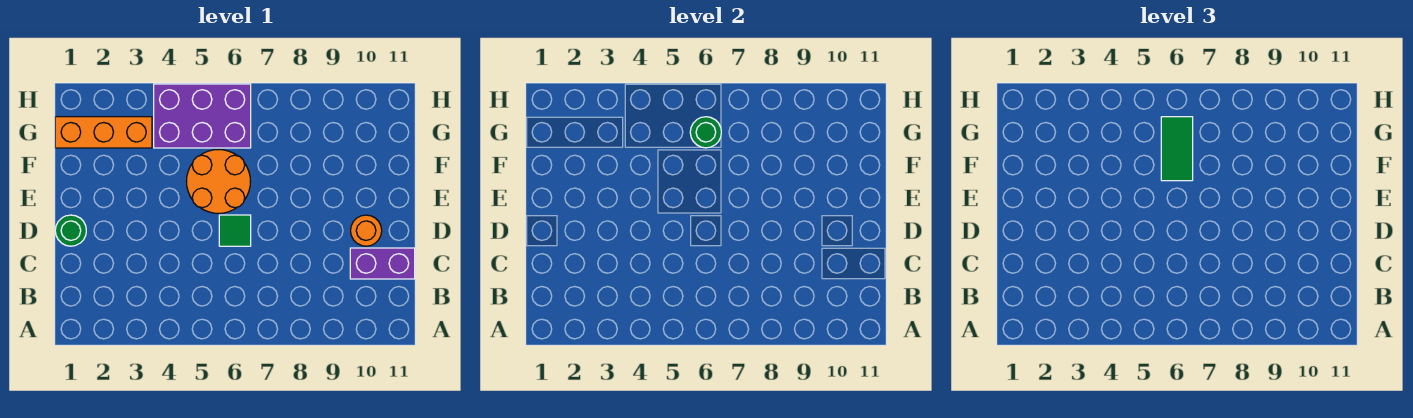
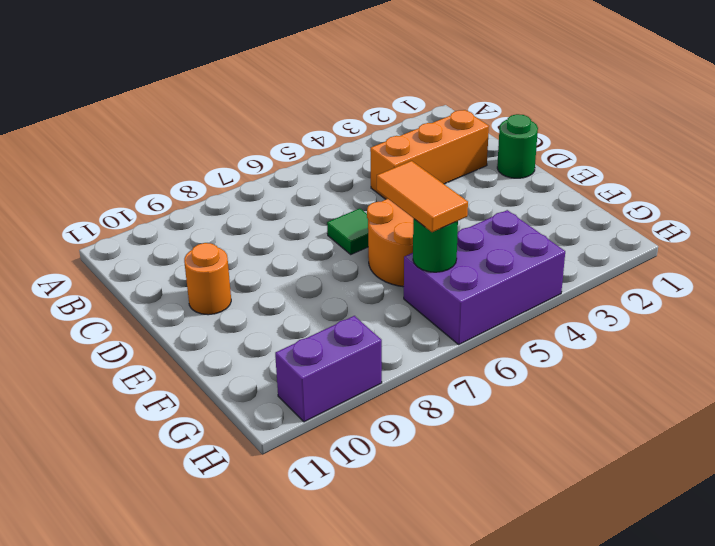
purple 1x2 brick [350,248,415,279] -> purple 1x2 brick moved to [275,316,382,422]
green 1x2 tile [1161,117,1193,181] -> orange 1x2 tile [377,161,468,232]
orange 1x3 brick [55,117,152,148] -> orange 1x3 brick moved to [370,110,489,199]

